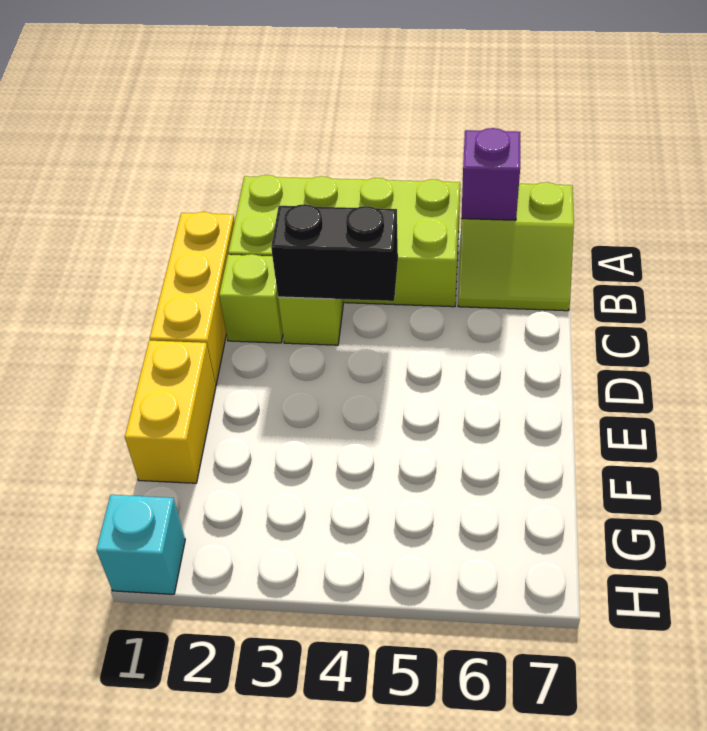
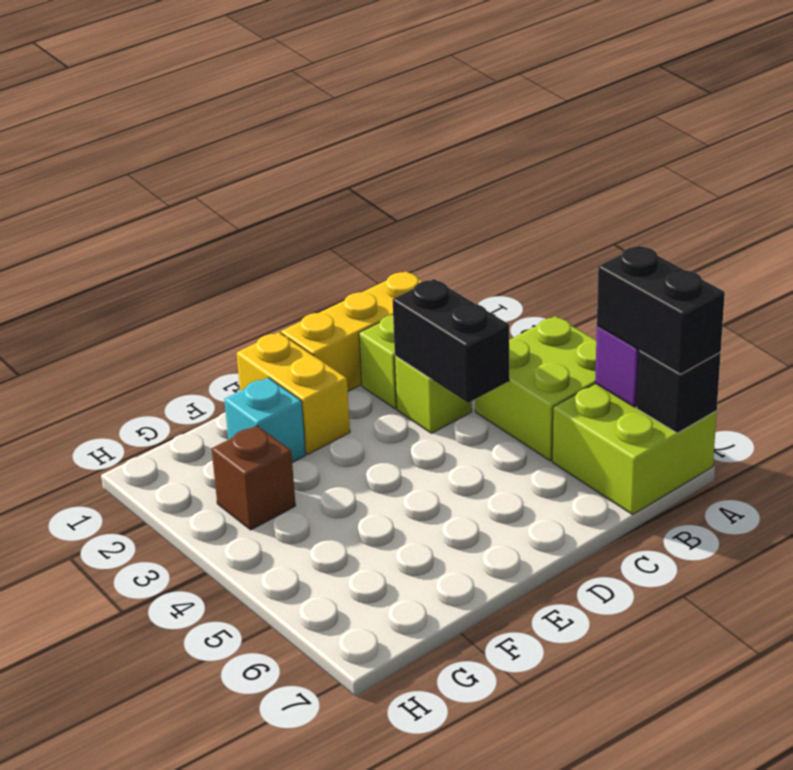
lime 2x4 brick [228,175,460,307] -> lime 2x2 brick [475,316,596,461]
lime 2x2 slope [458,182,574,311] -> lime 2x2 brick [552,384,717,515]
none -> black 1x2 brick [597,246,725,374]
none -> black 1x1 brick [637,350,721,433]
yellow 1x2 brick [125,341,216,483] -> yellow 1x2 brick turned to [237,332,350,454]
none -> brown 1x1 brick [212,426,296,530]
cyan 1x1 brick [96,495,185,594] -> cyan 1x1 brick moved to [224,377,306,463]

